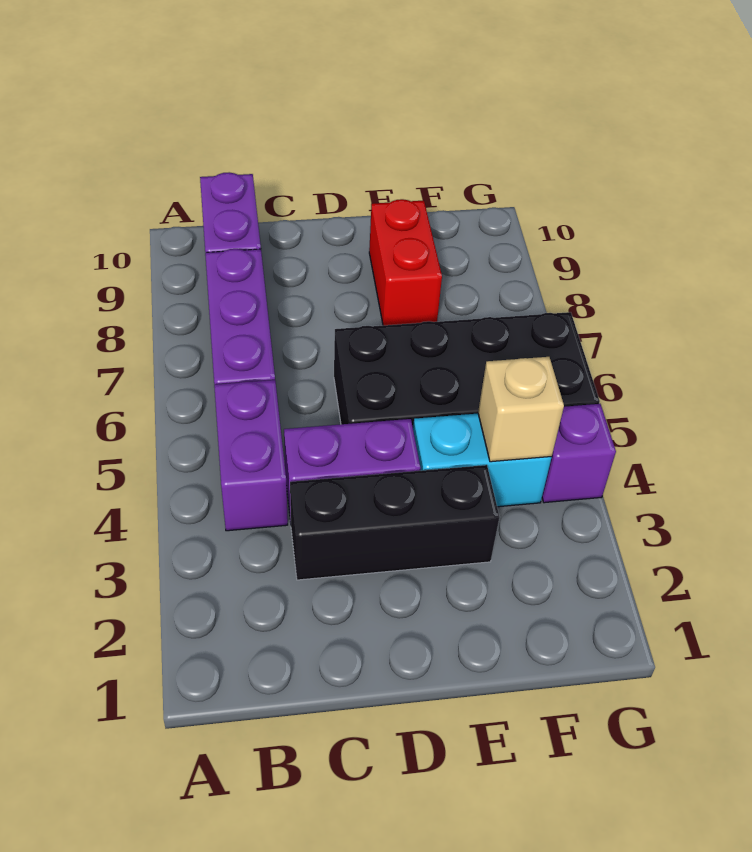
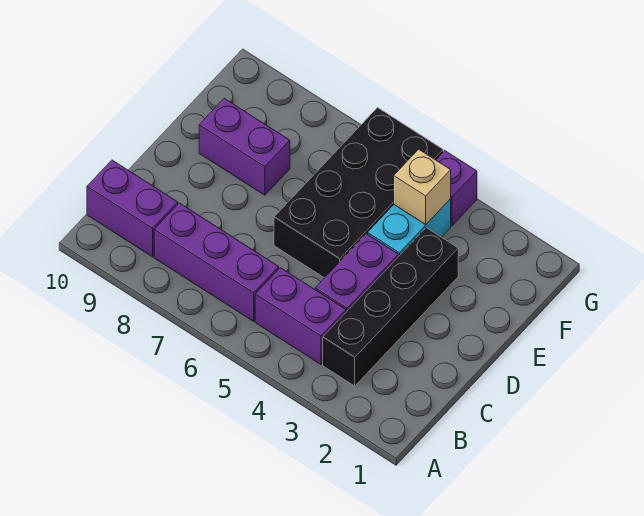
black 1x3 brick [290,465,499,580] -> black 1x4 brick [323,228,458,386]
red 1x2 brick [369,199,442,325] -> purple 1x2 brick [199,98,290,195]

